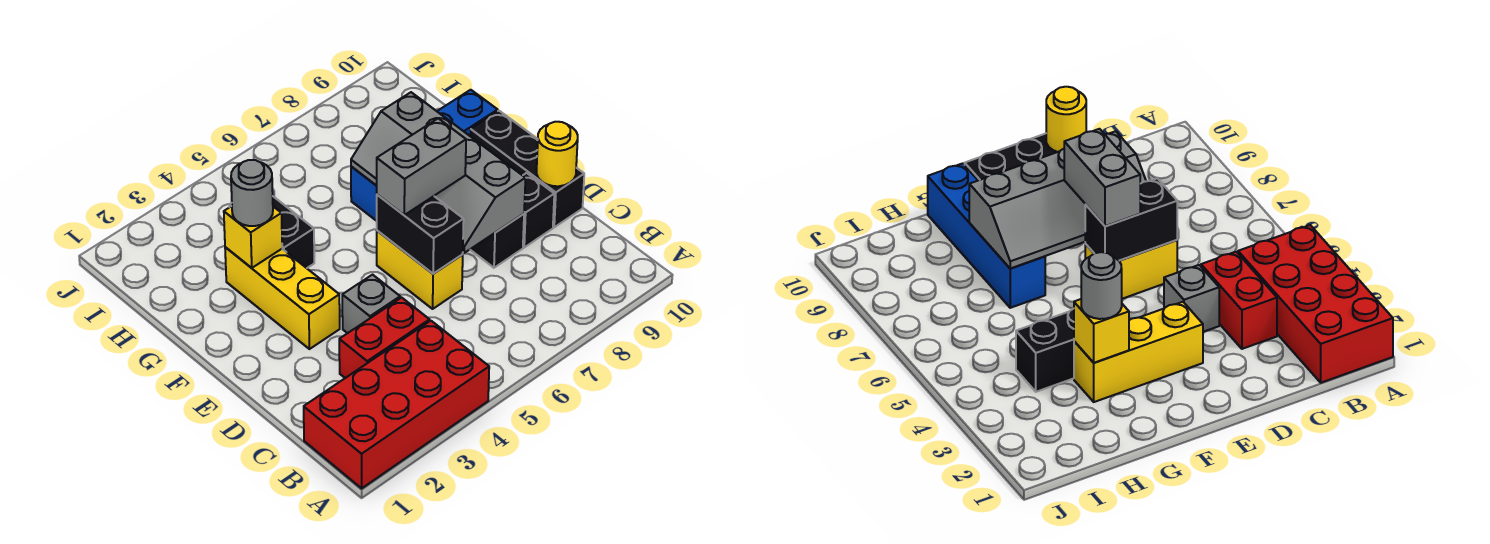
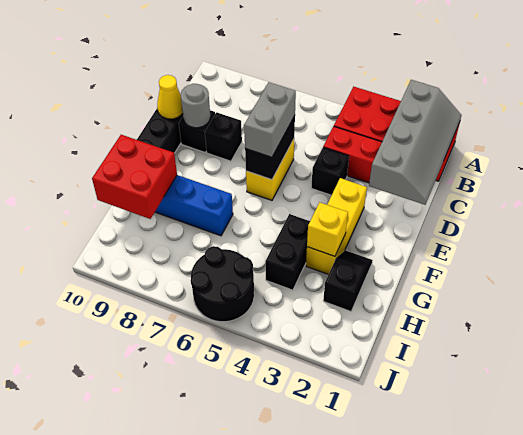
grey 1x1 brick [342,275,400,333] -> black 1x1 brick [311,147,349,195]
grey 2x4 slope [351,92,525,253] -> grey 2x4 slope moved to [369,80,462,205]
yellow 1x1 round brick [537,122,578,186] -> yellow 1x1 cone [157,75,183,119]
grey 1x2 brick [377,118,466,215] -> grey 1x2 brick turned to [244,82,296,157]
none -> black 1x2 slope [323,250,373,311]
grey 1x1 round brick [231,160,273,226] -> grey 1x1 round brick moved to [181,84,210,128]
none -> red 2x2 brick [92,135,177,219]
none -> black 2x2 round brick [191,246,254,322]

